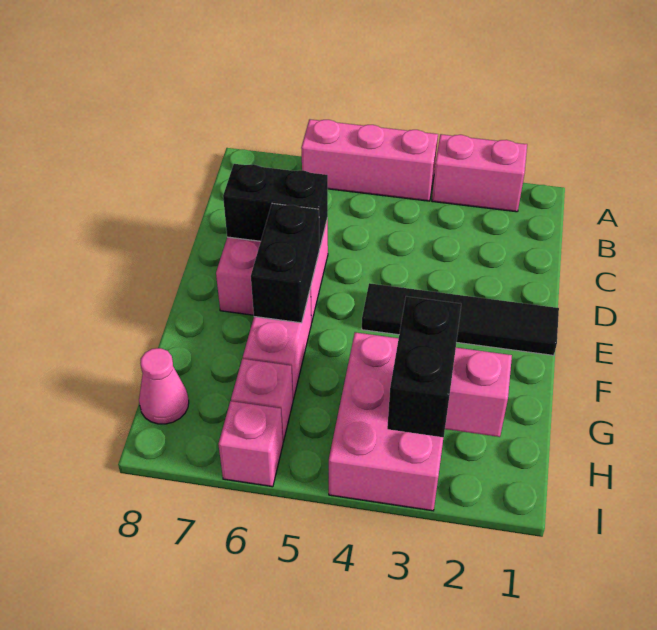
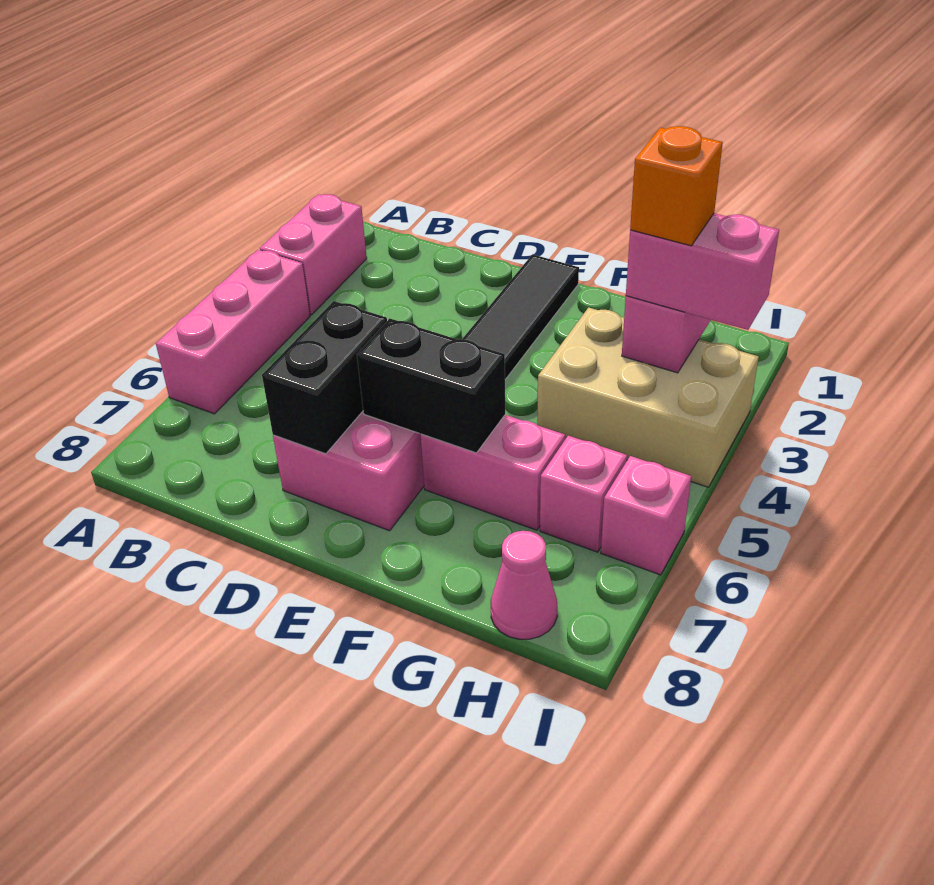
pink 2x3 brick [329,332,443,511] -> tan 2x3 brick [537,307,759,487]
black 1x2 brick [387,296,461,437] -> pink 1x2 brick [626,213,779,330]
none -> orange 1x1 brick [630,126,723,246]

